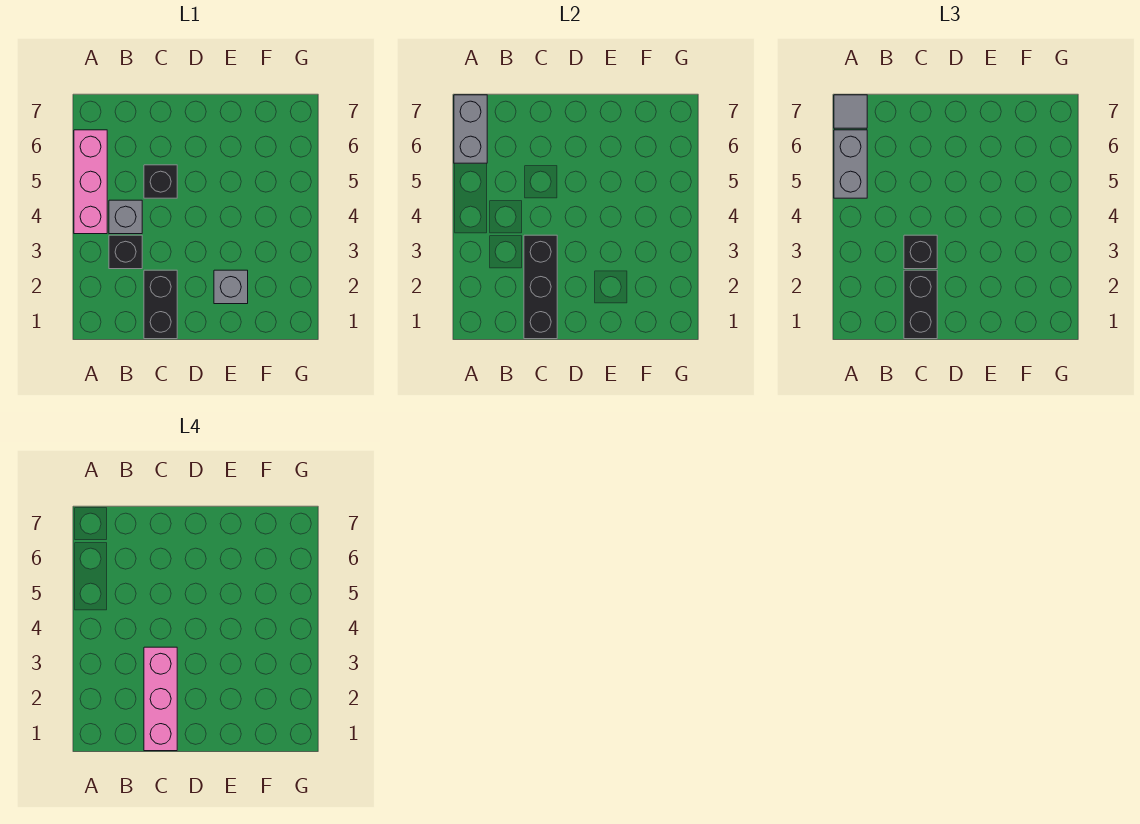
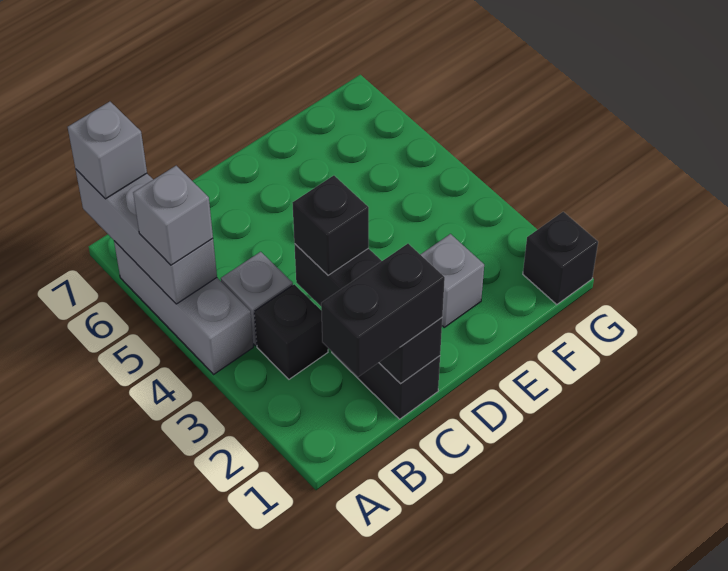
pink 1x3 brick [74,130,107,234] -> grey 1x3 brick [114,241,253,374]
grey 1x2 brick [834,130,867,198] -> grey 1x1 brick [133,166,213,265]
grey 1x2 brick [454,95,487,163] -> grey 1x3 brick [76,170,217,304]
grey 1x1 tile [834,95,867,128] -> grey 1x1 brick [68,102,147,199]
black 1x2 brick [904,270,937,339] -> black 1x2 brick turned to [321,244,445,377]
pink 1x3 brick [144,647,177,751] -> none
black 1x1 brick [144,165,177,198] -> black 1x1 brick moved to [523,212,598,305]

